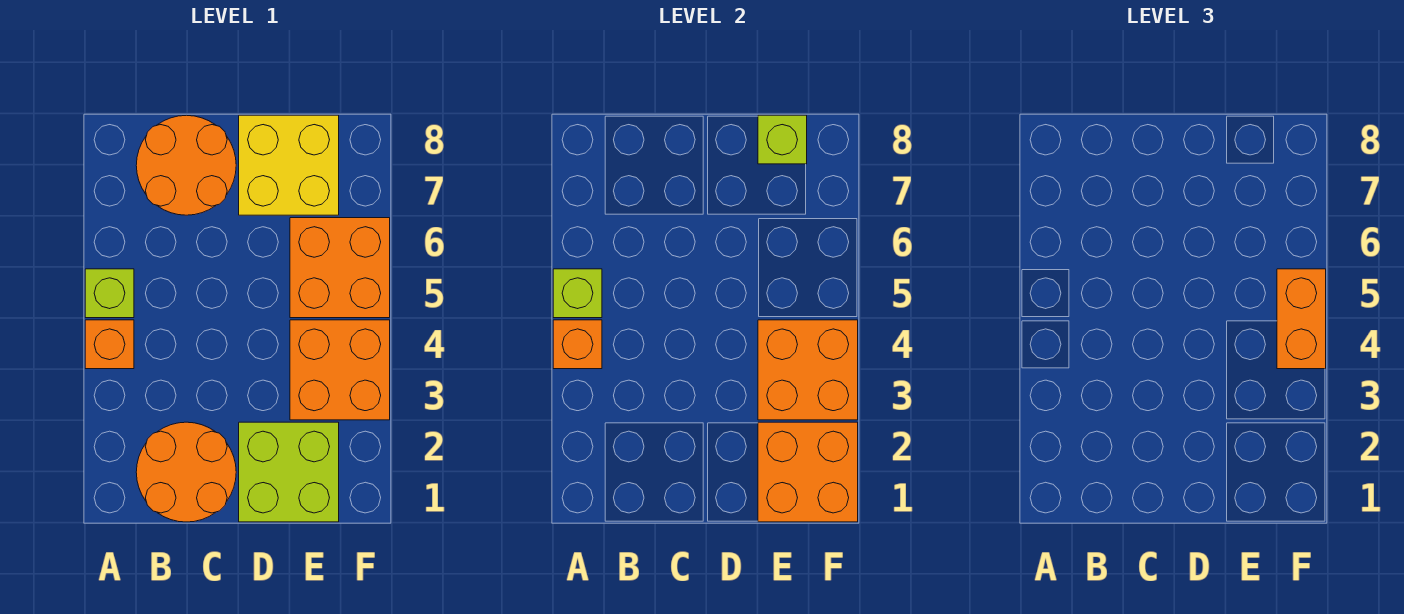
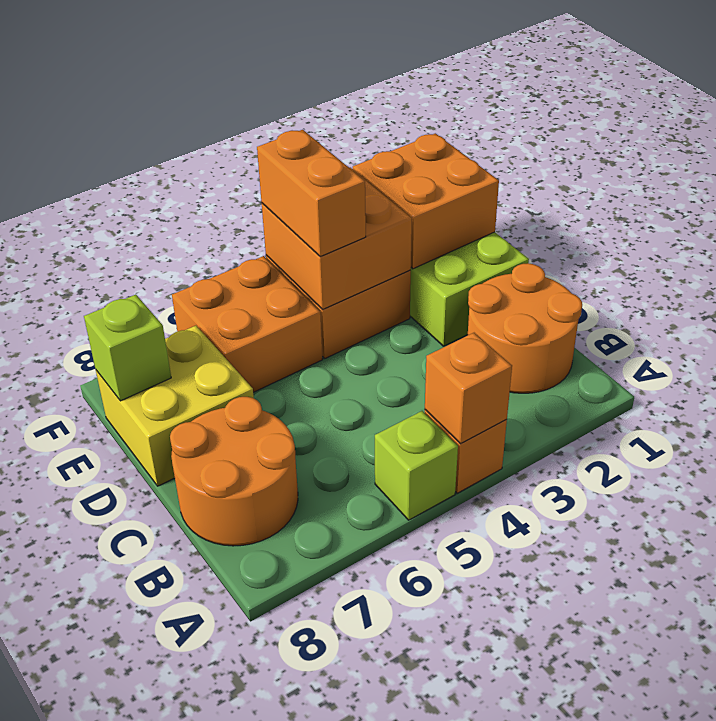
lime 1x1 brick [553,269,602,318] -> none
orange 1x2 brick [1277,269,1326,369] -> orange 1x2 brick turned to [257,130,366,257]

